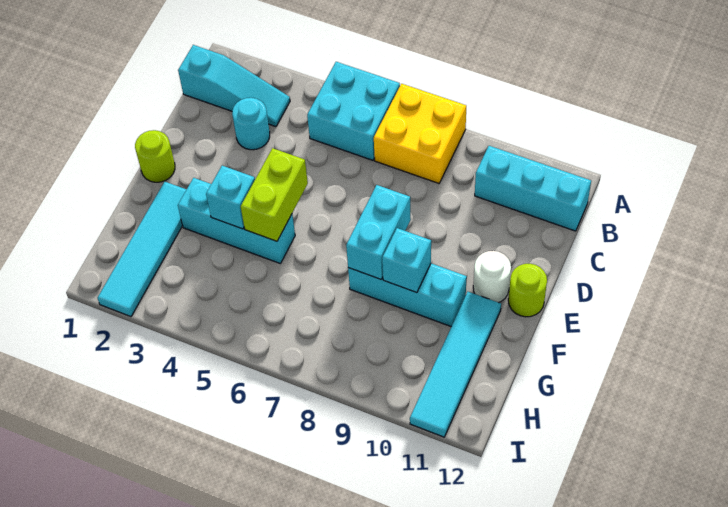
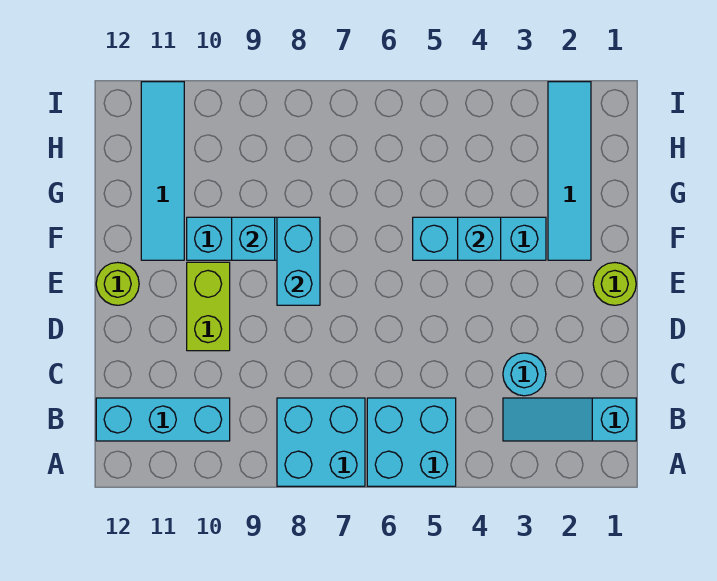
yellow 2x2 brick [374,84,466,183] -> cyan 2x2 brick [277,398,365,486]
lime 1x2 brick [241,148,308,241] -> lime 1x2 brick moved to [187,262,230,351]
white 1x1 round brick [473,251,511,303] -> none

